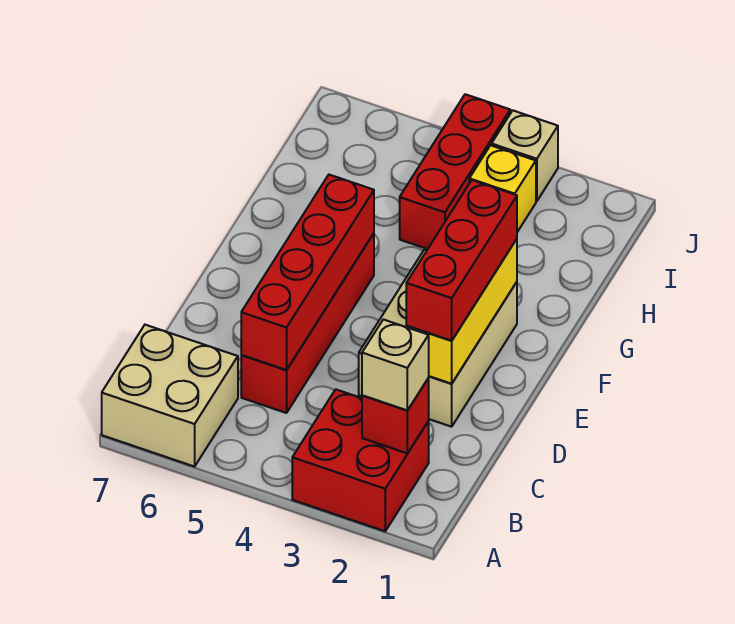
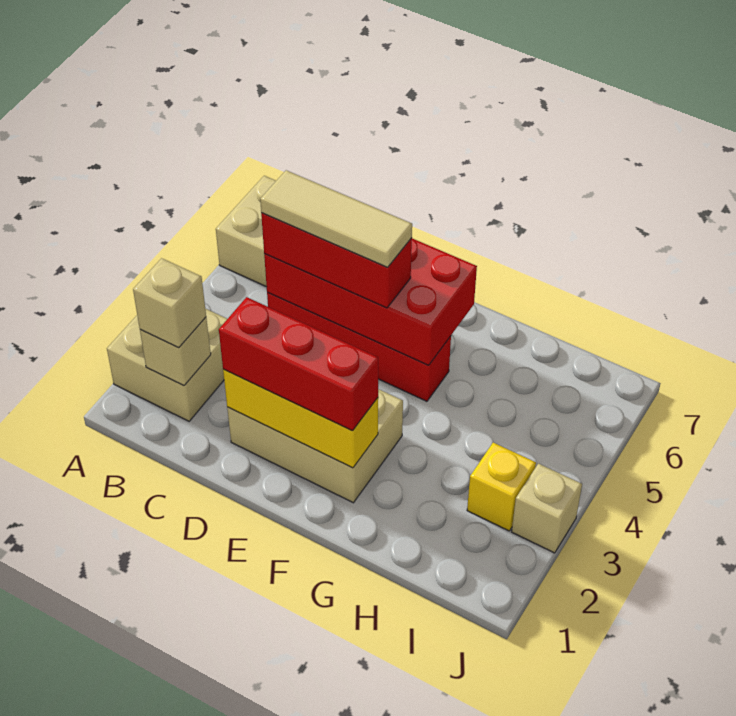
red 2x2 brick [292,389,429,531] -> tan 2x2 brick [107,309,227,421]
red 1x1 brick [362,378,429,453] -> tan 1x1 brick [140,317,211,386]
red 1x4 brick [241,175,374,370] -> red 2x4 brick [264,239,477,365]
none -> tan 1x3 tile [260,170,412,267]
red 1x3 brick [400,94,510,249] -> red 1x3 brick moved to [261,213,412,308]

